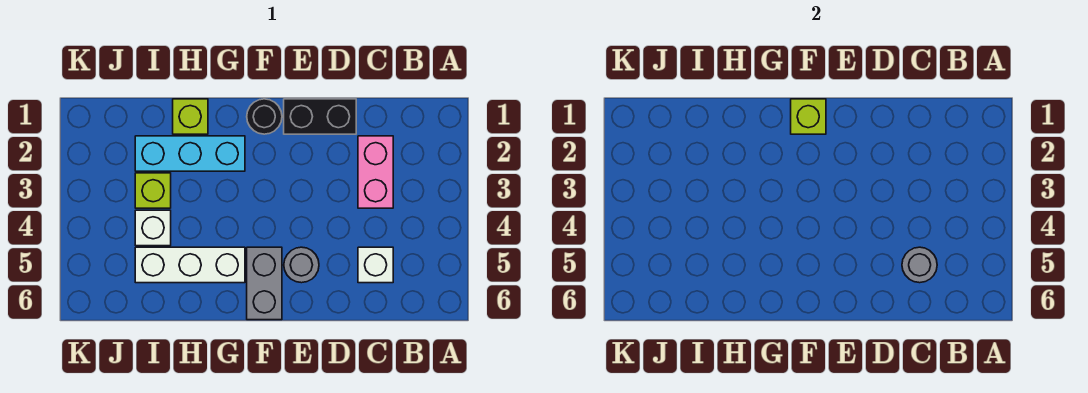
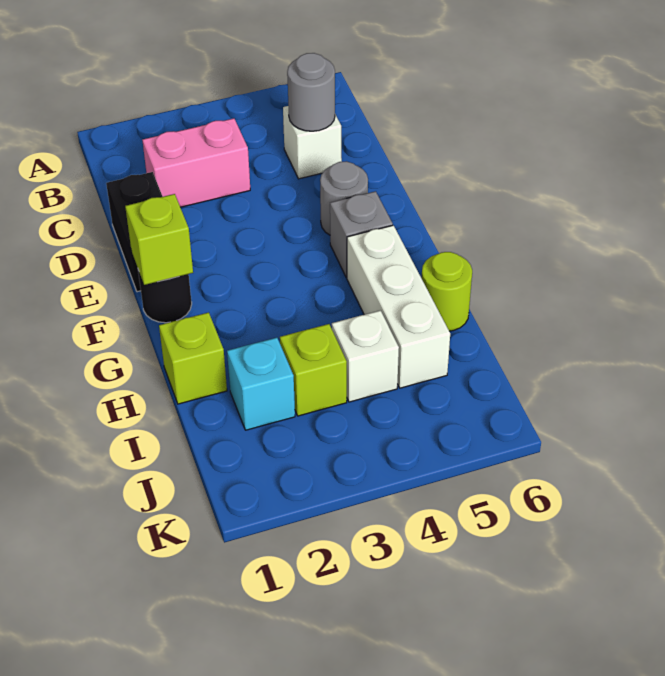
grey 1x2 brick [247,247,282,320] -> grey 1x1 brick [330,191,393,278]
cyan 1x3 brick [135,136,245,171] -> cyan 1x1 brick [227,338,295,430]
none -> lime 1x1 round brick [422,252,472,331]

